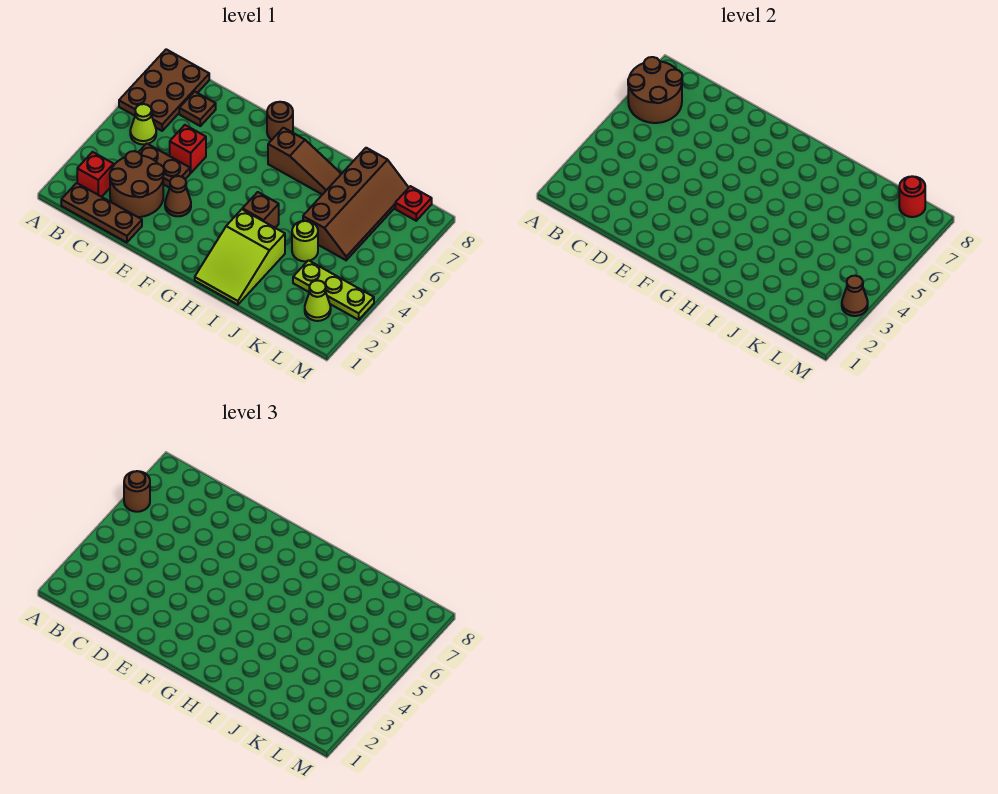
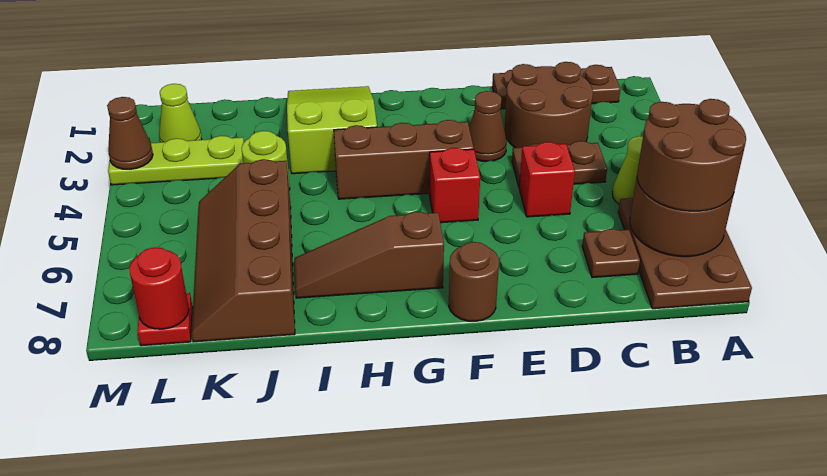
brown 1x1 round brick [124,471,150,512] -> brown 2x2 round brick [637,99,746,211]
red 1x1 brick [77,152,114,197] -> red 1x1 brick moved to [429,148,480,223]
brown 1x1 brick [242,192,279,228] -> brown 1x3 brick [334,120,474,199]

